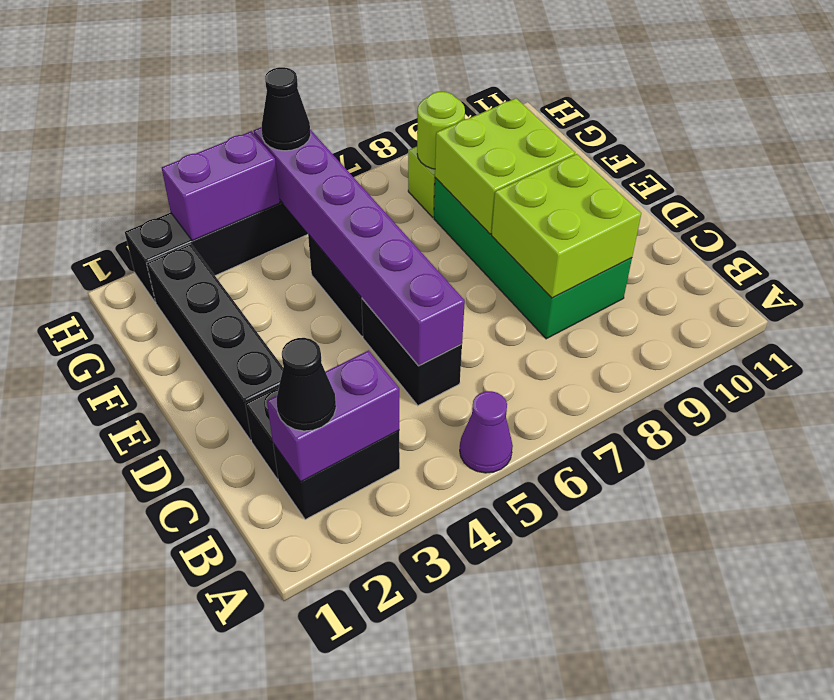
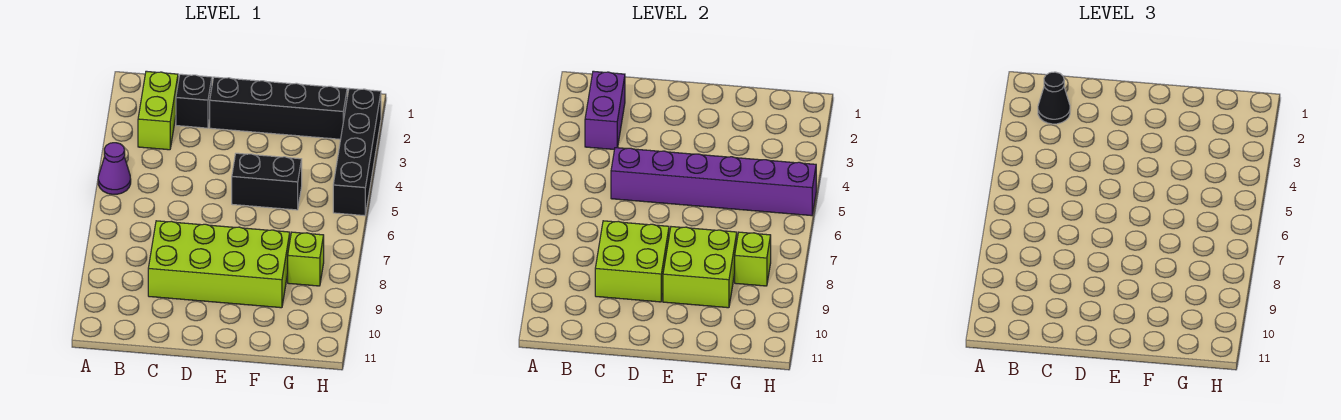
black 1x2 brick [273,430,400,520] -> lime 1x2 brick [138,71,178,150]
black 1x2 brick [361,298,462,406] -> none
green 2x4 brick [434,178,632,339] -> lime 2x4 brick [148,221,290,308]
lime 1x1 round brick [417,92,465,169] -> lime 1x1 brick [735,232,771,286]
purple 1x2 brick [162,131,280,241] -> none
black 1x1 cone [262,67,311,151] -> none

